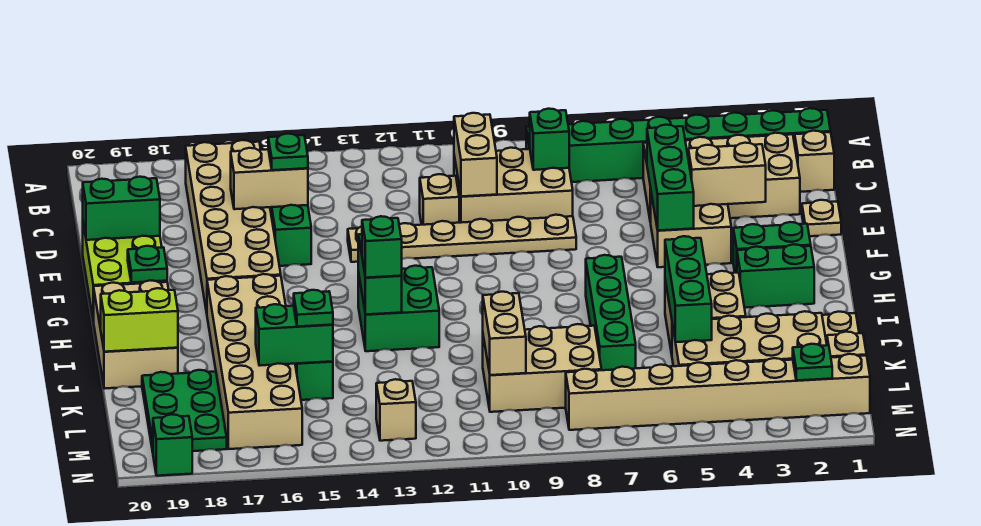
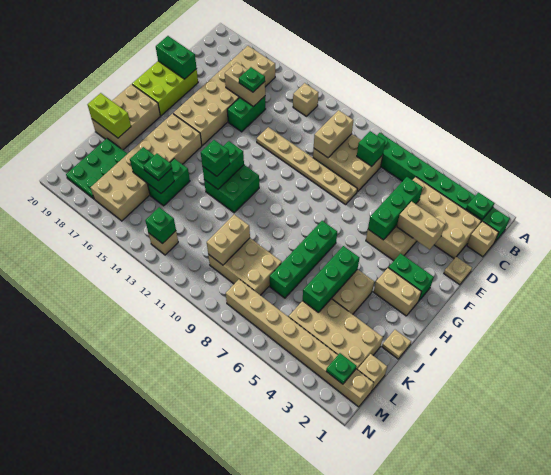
tan 1x1 brick [420,174,459,225] -> tan 1x1 brick moved to [293,83,319,116]
green 1x1 plate [128,246,167,283] -> green 1x1 plate moved to [466,192,494,220]
green 1x2 brick [737,244,814,308] -> tan 1x2 brick [374,268,421,316]
green 1x1 brick [153,414,192,476] -> green 1x1 brick moved to [145,207,176,243]

